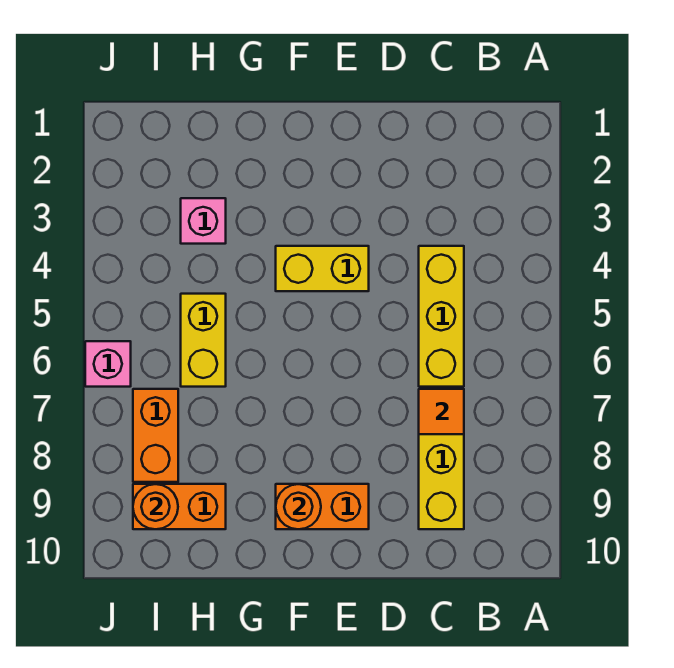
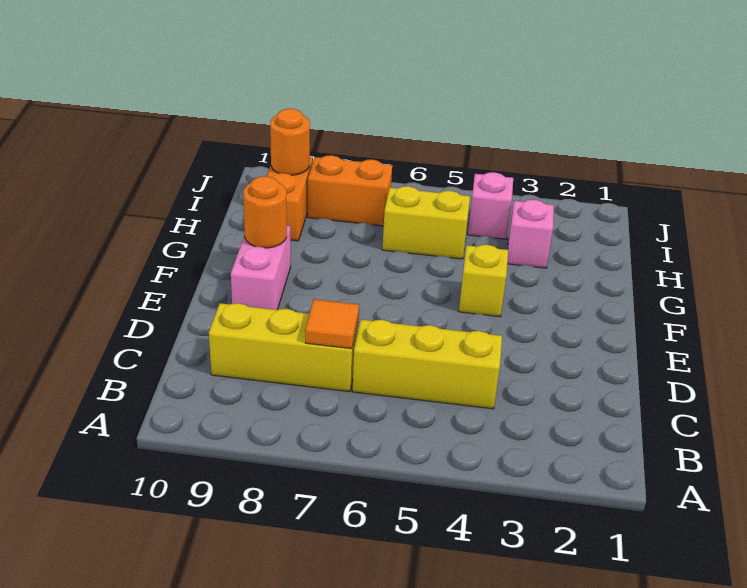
yellow 1x2 brick [276,246,369,291] -> yellow 1x1 brick [459,245,508,317]
orange 1x2 brick [276,484,369,529] -> pink 1x2 brick [231,226,291,310]
pink 1x1 brick [85,341,131,387] -> pink 1x1 brick moved to [468,172,513,239]

